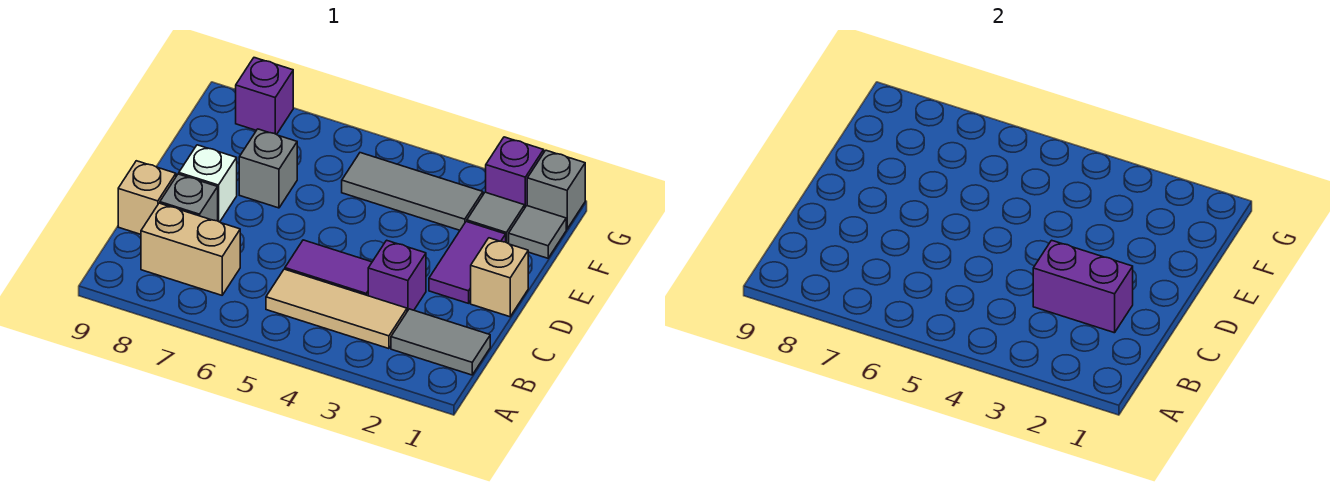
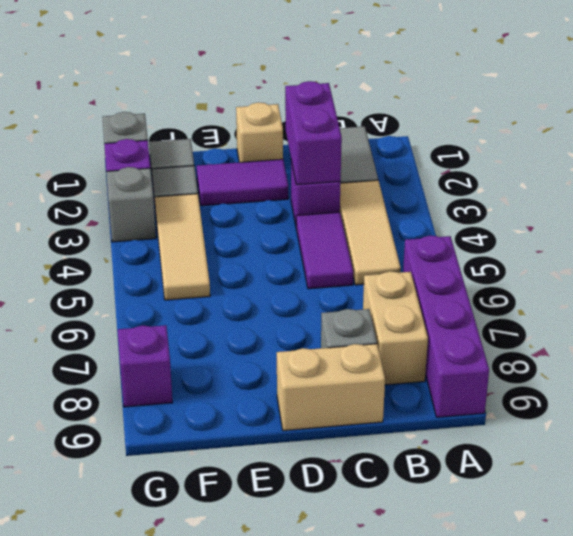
none -> purple 1x4 brick [403,236,489,417]
tan 1x1 brick [118,161,176,234] -> tan 1x2 brick [277,344,385,431]
white 1x1 brick [179,145,237,222] -> none
grey 1x1 brick [239,129,297,208] -> grey 1x1 brick moved to [106,167,156,242]
grey 1x3 tile [342,153,483,230] -> tan 1x3 tile [155,194,210,300]

